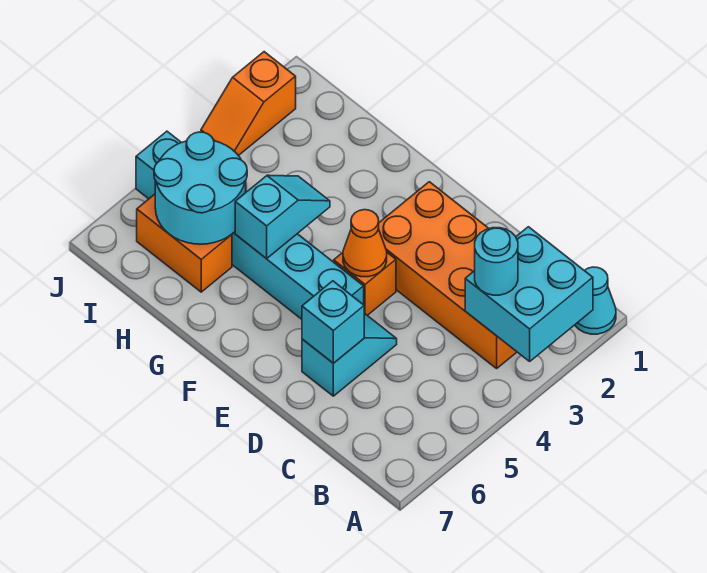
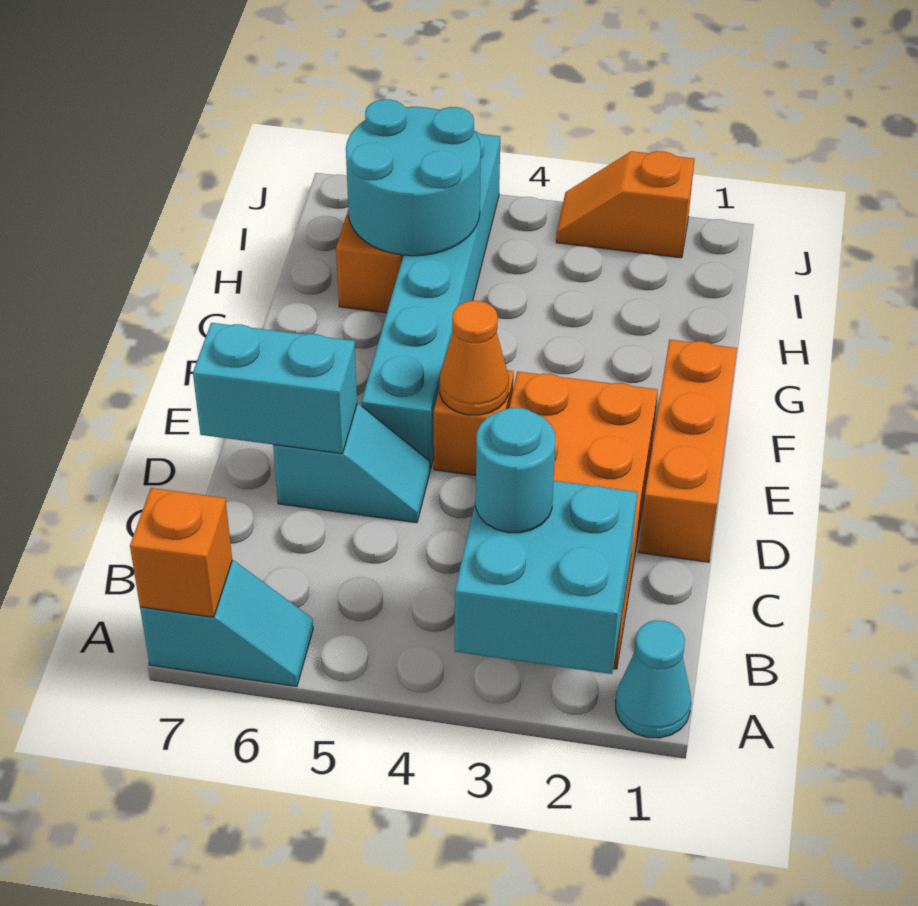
none -> orange 1x1 brick [130,488,232,617]
none -> orange 1x3 brick [639,340,737,562]
cyan 1x1 brick [302,281,364,363] -> cyan 1x2 brick [193,323,357,454]
cyan 1x2 slope [235,175,330,259] -> cyan 1x2 slope moved to [140,560,313,687]

